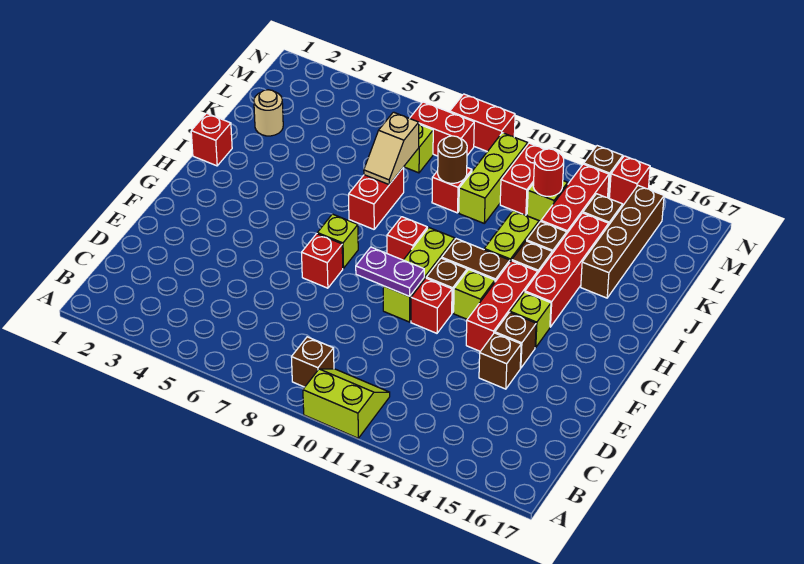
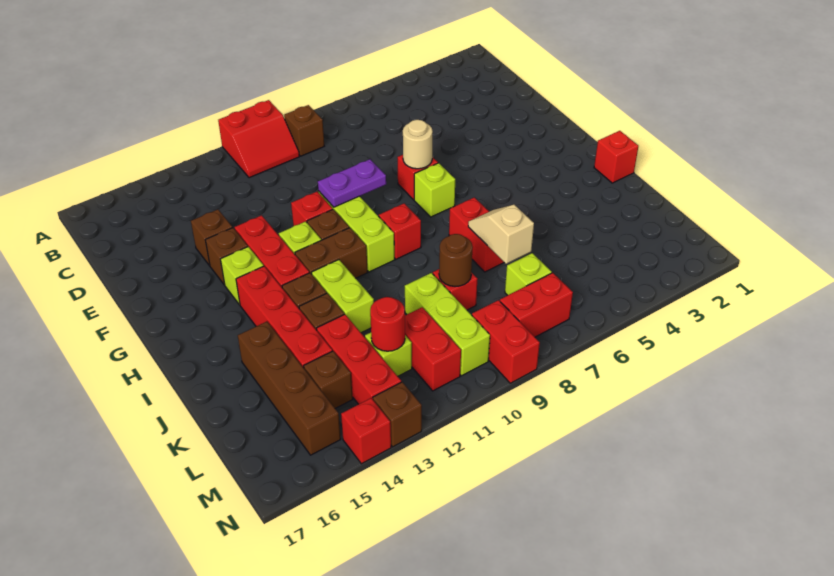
lime 2x2 slope [303,369,390,438] -> red 2x2 slope [218,100,299,178]
tan 1x1 round brick [254,90,283,136] -> tan 1x1 round brick moved to [403,120,433,169]
red 1x2 brick [450,94,515,152] -> red 1x2 brick turned to [472,300,540,383]

